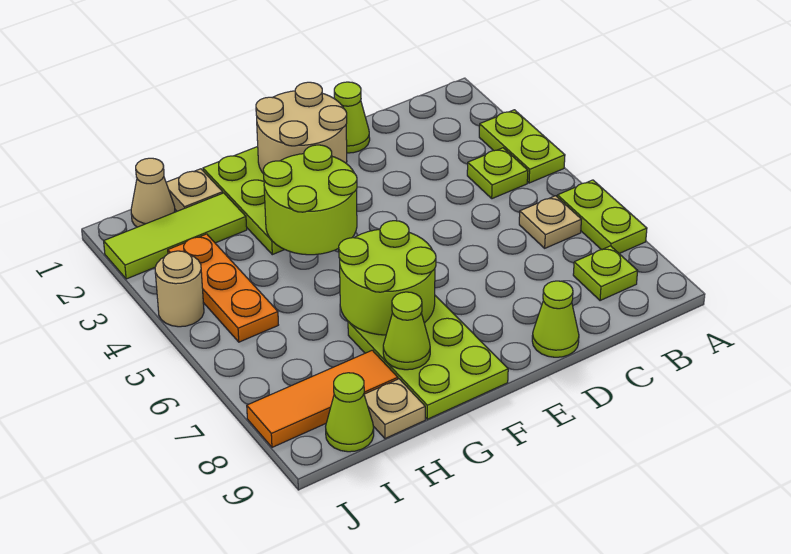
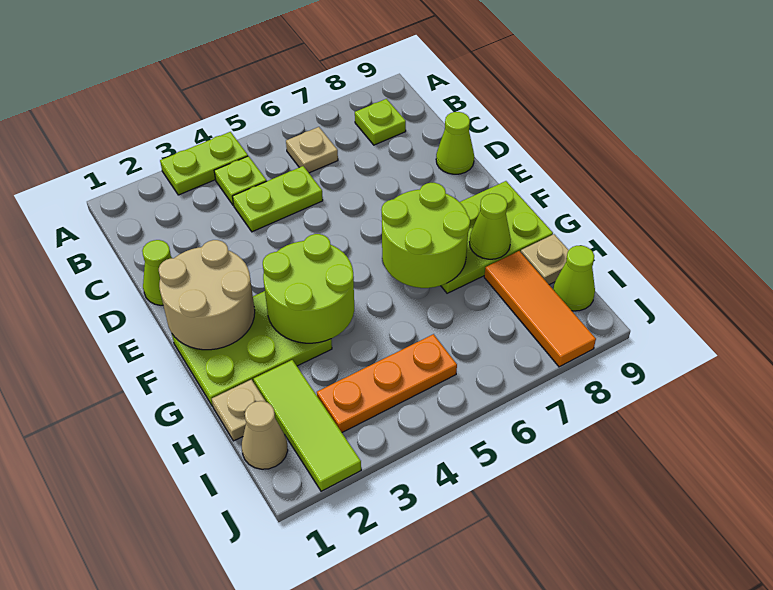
lime 1x2 plate [557,180,647,253] -> lime 1x2 plate moved to [232,166,323,232]
tan 1x1 round brick [155,251,204,327] -> none

